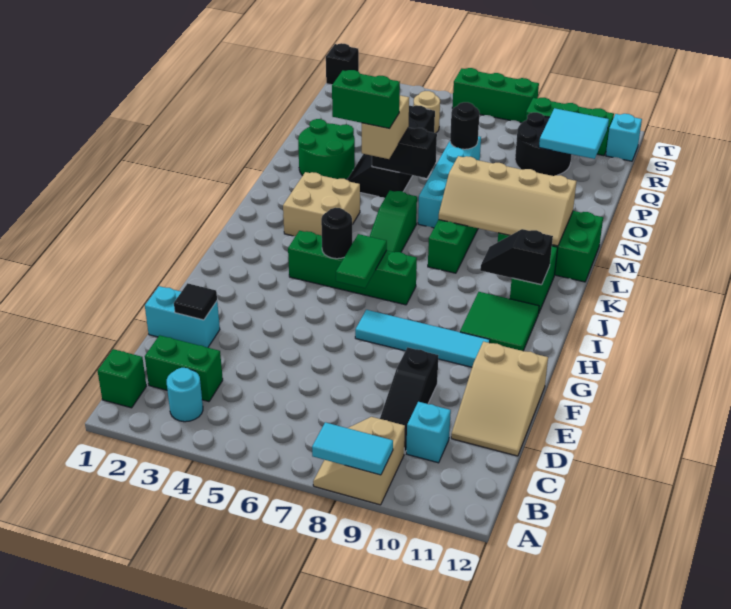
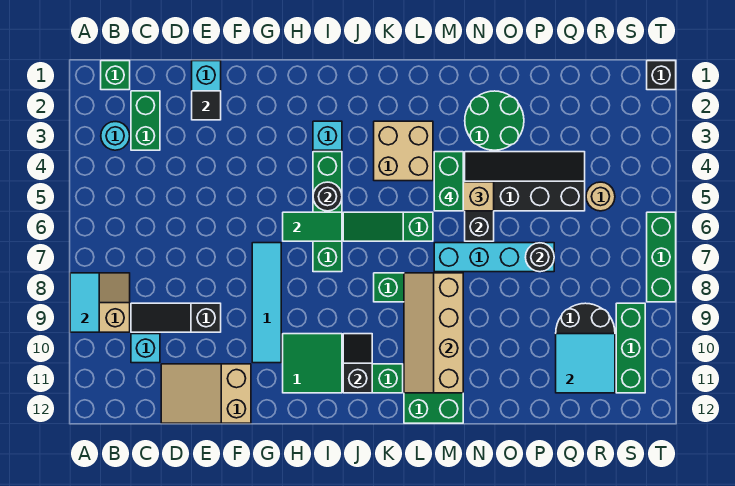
cyan 1x1 brick [606,114,642,161] -> cyan 1x1 brick moved to [313,121,342,150]

